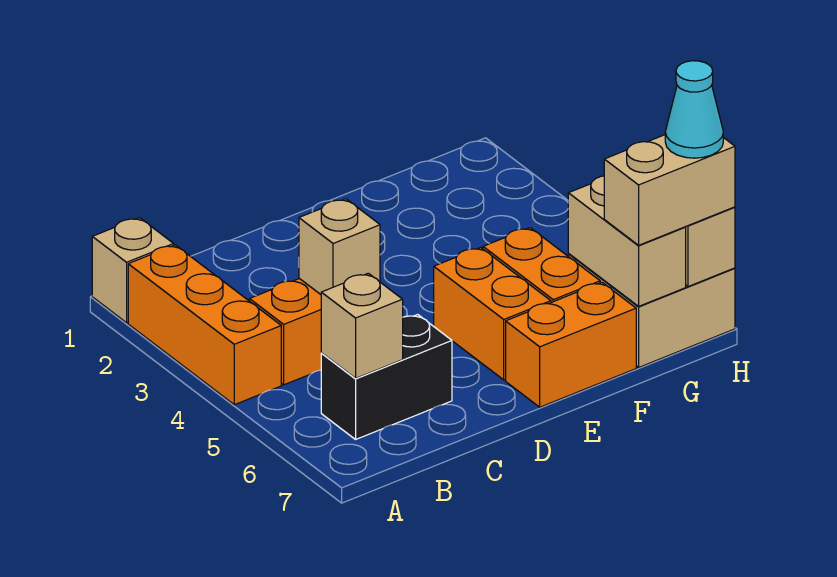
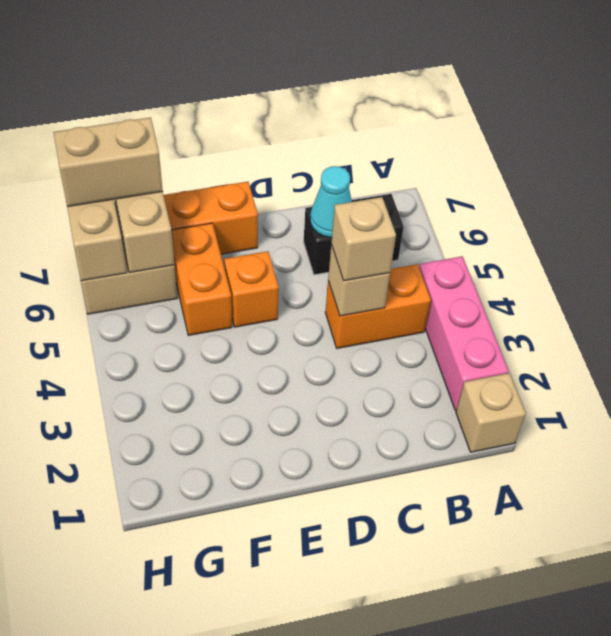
orange 1x3 brick [128,245,281,405] -> pink 1x3 brick [419,256,509,410]
tan 1x1 brick [321,273,403,378] -> tan 1x1 brick moved to [331,197,396,281]
orange 1x2 brick [434,247,551,380] -> orange 1x1 brick [224,251,279,327]
cyan 1x1 cone [665,61,723,158] -> cyan 1x1 cone moved to [310,166,352,238]

